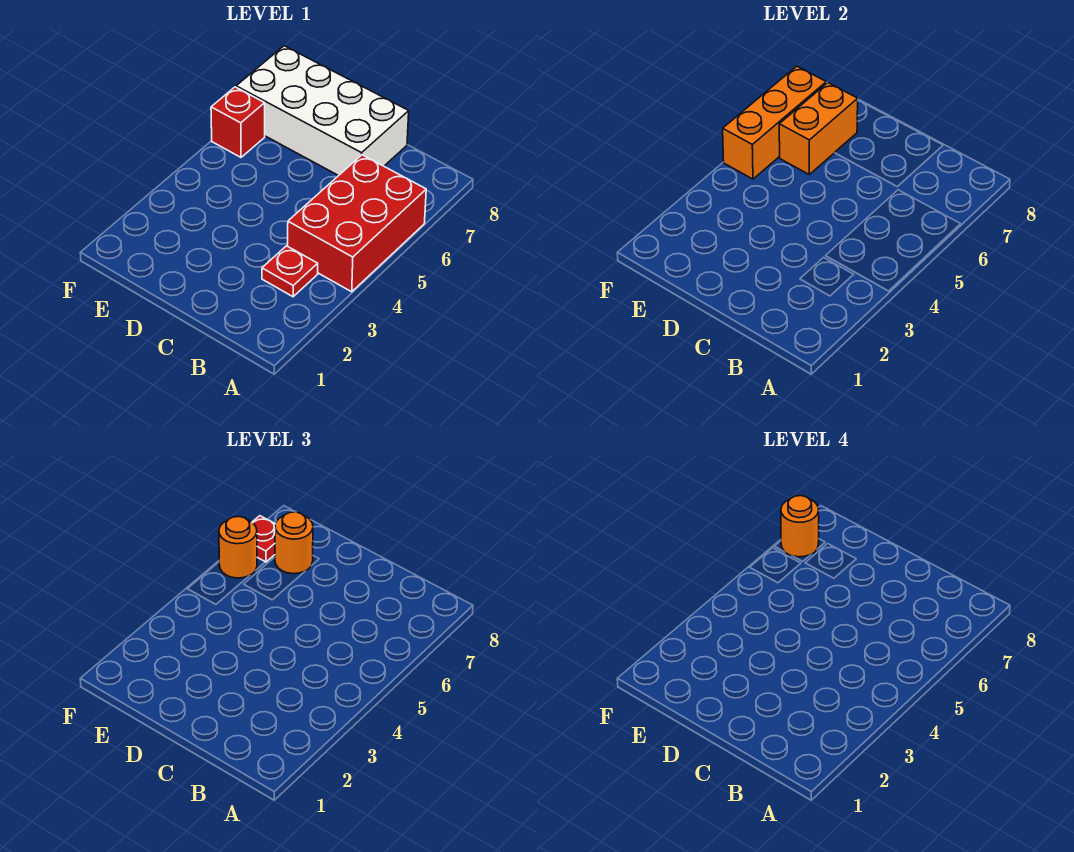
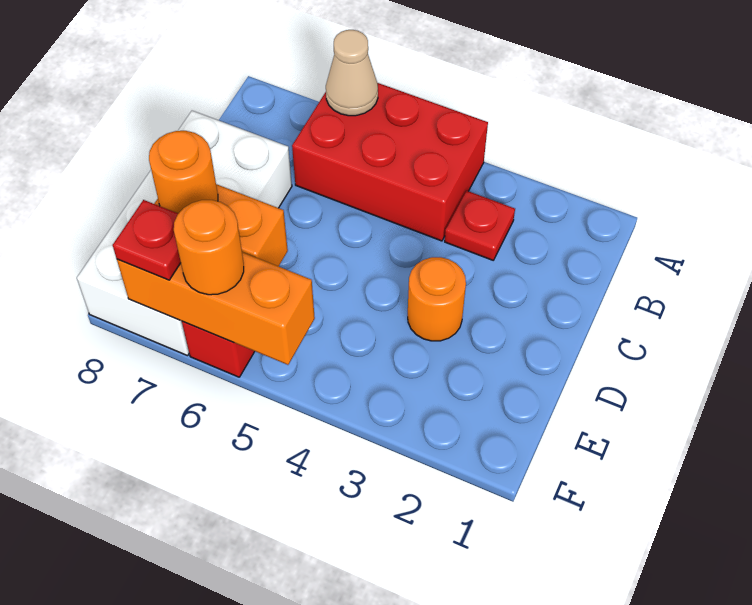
none -> tan 1x1 cone [326,30,378,116]
orange 1x1 round brick [781,496,819,557] -> orange 1x1 round brick moved to [408,257,466,341]

